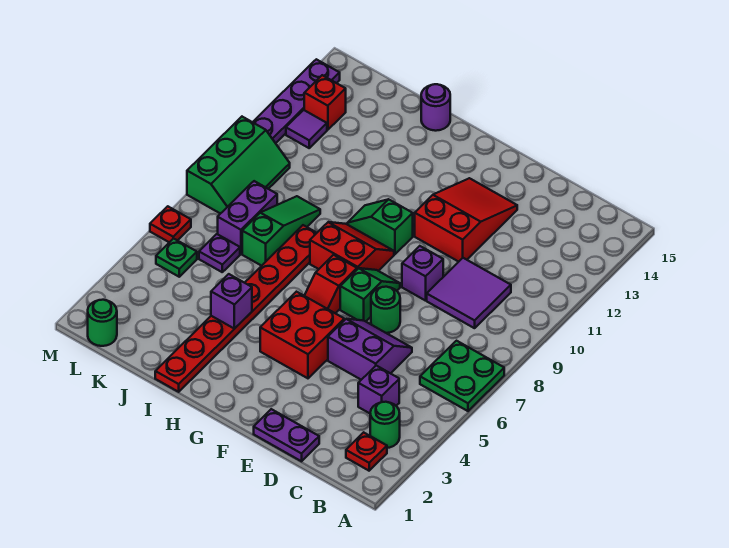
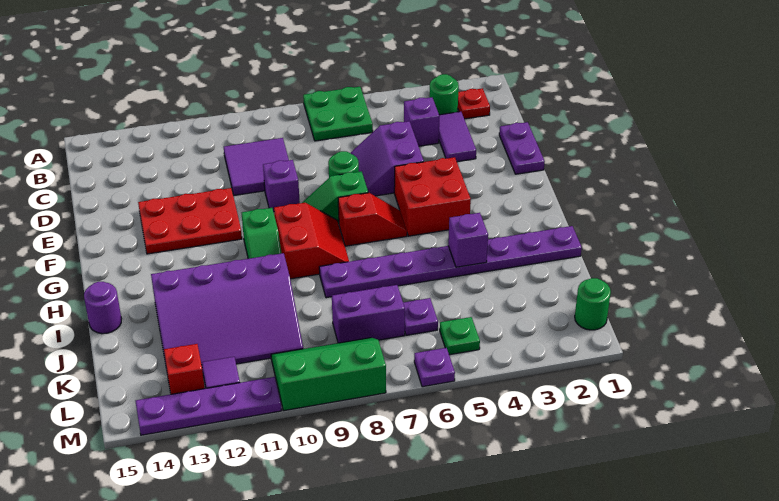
none -> purple 1x2 tile [439,112,476,162]
red 2x3 slope [415,178,517,262] -> red 2x3 plate [138,188,242,254]
red 2x2 slope [310,222,394,271] -> red 2x2 slope turned to [274,203,349,279]
red 1x8 plate [155,225,316,392] -> purple 1x8 plate [319,226,582,298]
none -> purple 3x4 slope [151,253,303,364]
green 1x3 slope [242,196,320,266] -> none
red 1x1 plate [150,206,191,242] -> purple 1x1 plate [414,348,455,387]

